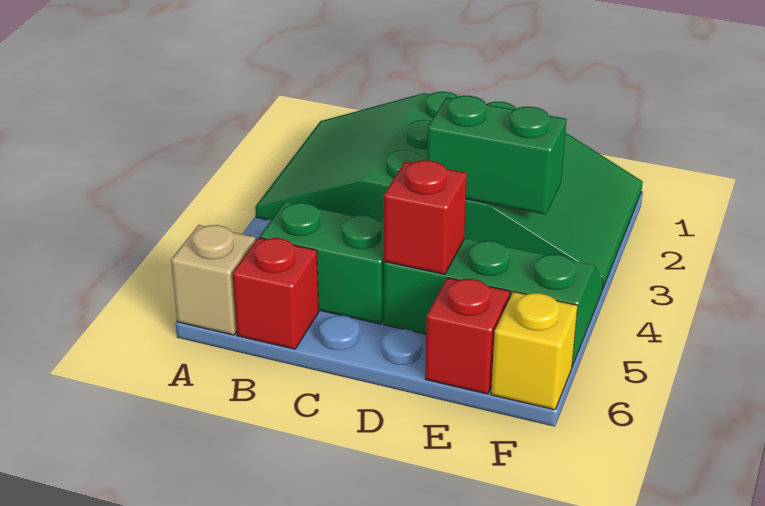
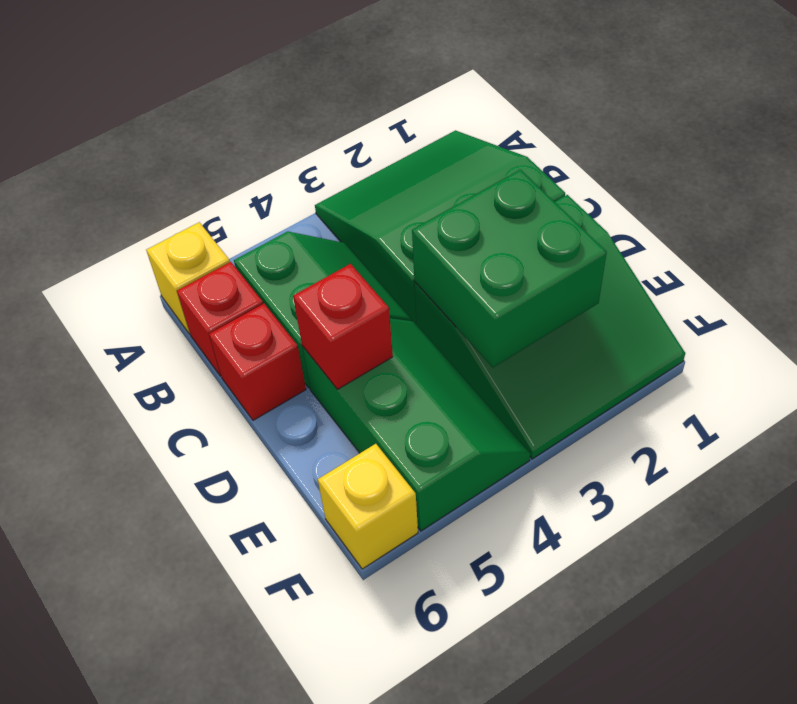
tan 1x1 brick [171,225,256,335] -> yellow 1x1 brick [146,222,230,334]
green 1x2 brick [427,96,566,215] -> green 2x2 brick [412,170,607,368]
red 1x1 brick [425,278,510,394] -> red 1x1 brick moved to [209,304,306,420]

